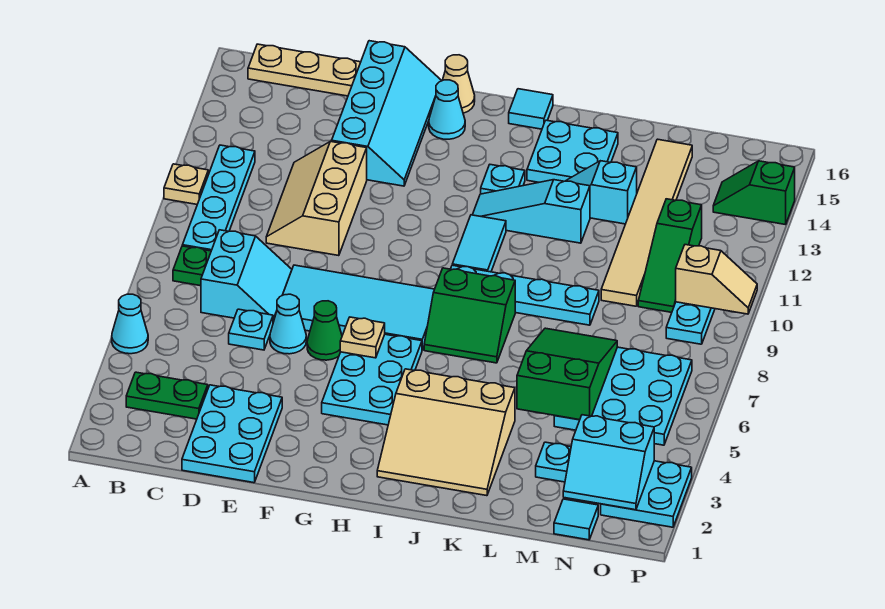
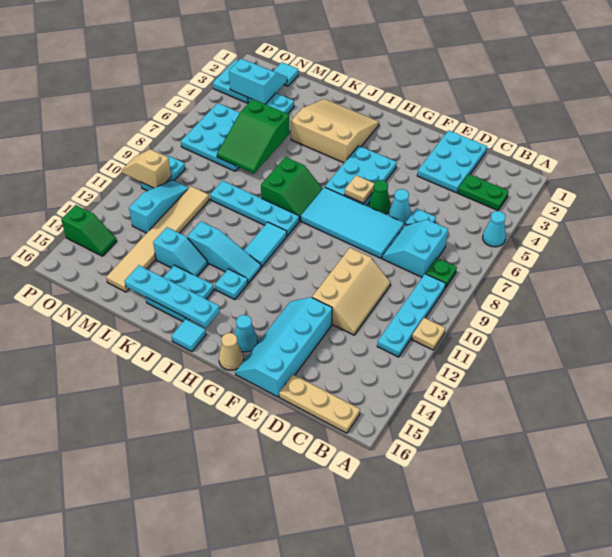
green 2x2 slope [424,268,515,363] -> green 2x2 slope turned to [261,157,323,221]
none -> cyan 1x4 plate [125,265,220,328]
green 1x3 slope [638,199,702,312] -> cyan 1x3 slope [129,180,189,233]

